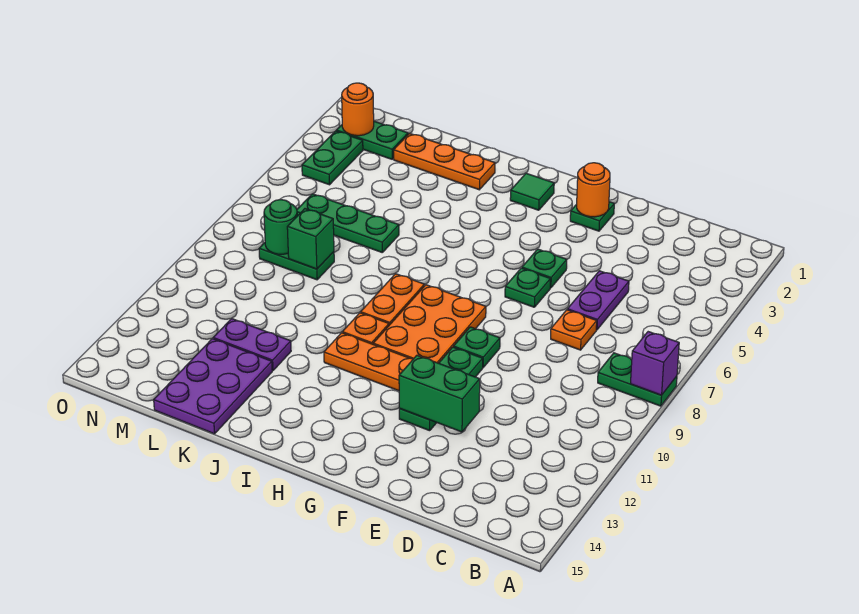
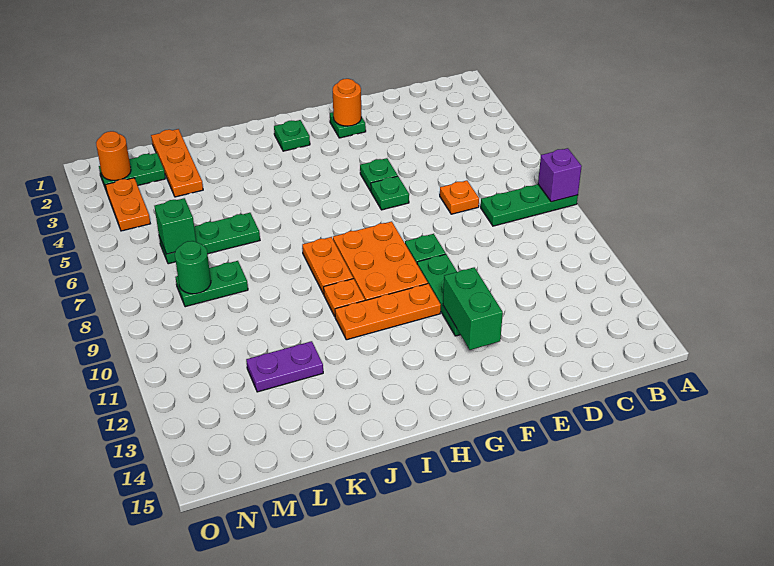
green 1x2 plate [598,353,677,406] -> green 1x3 plate [481,184,578,226]
purple 1x2 plate [567,271,629,330] -> none
green 1x2 brick [399,355,480,432] -> green 1x2 brick turned to [443,267,503,350]
green 1x1 tile [510,173,554,210] -> green 1x1 plate [274,120,310,151]
orange 1x3 plate [394,133,495,190] -> orange 1x3 plate turned to [151,129,203,197]
purple 2x3 plate [154,339,272,434] -> none
green 1x1 brick [287,209,334,269] -> green 1x1 brick moved to [154,198,196,254]
green 1x2 plate [302,131,363,185] -> orange 1x2 plate [105,178,150,231]

